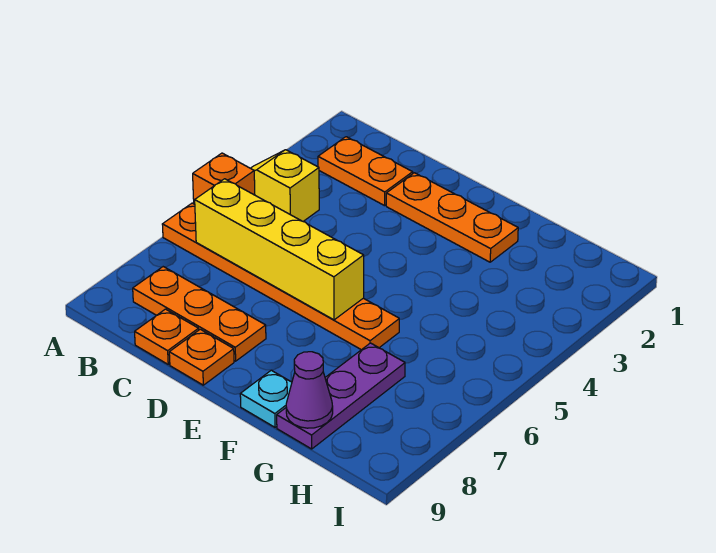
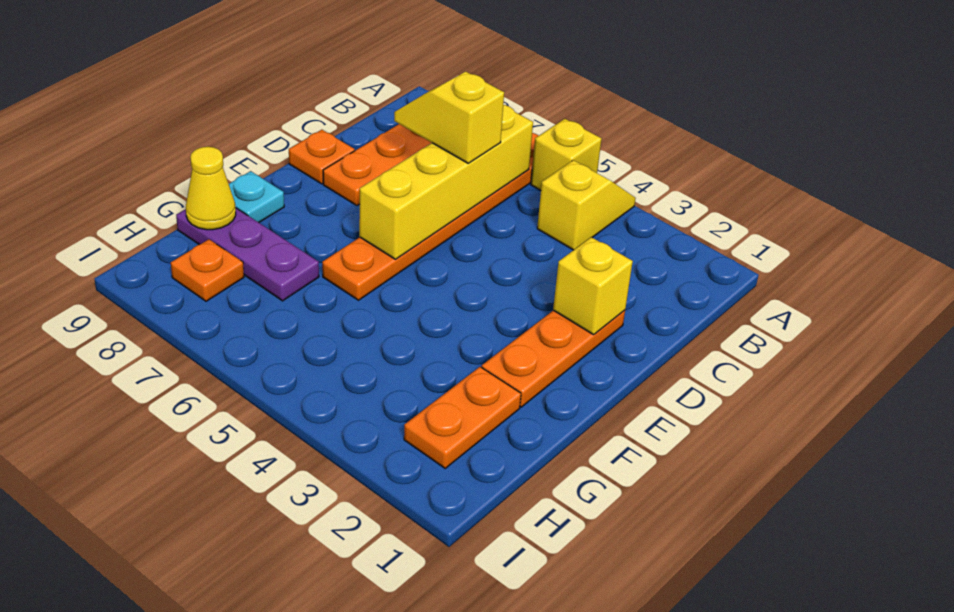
orange 1x1 brick [193,153,255,204] -> yellow 1x1 brick [531,119,601,191]
orange 1x2 plate [318,137,413,206] -> orange 1x2 plate moved to [404,367,521,468]
none -> yellow 1x2 slope [394,72,504,163]
orange 1x1 plate [135,309,199,364] -> orange 1x1 plate moved to [171,239,244,301]
none -> yellow 1x1 brick [553,237,633,335]
purple 1x1 cone [286,352,333,428] -> yellow 1x1 cone [186,147,236,230]

